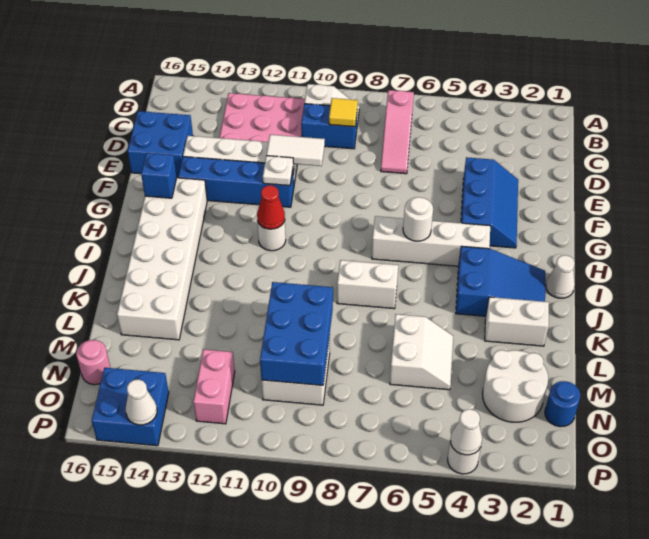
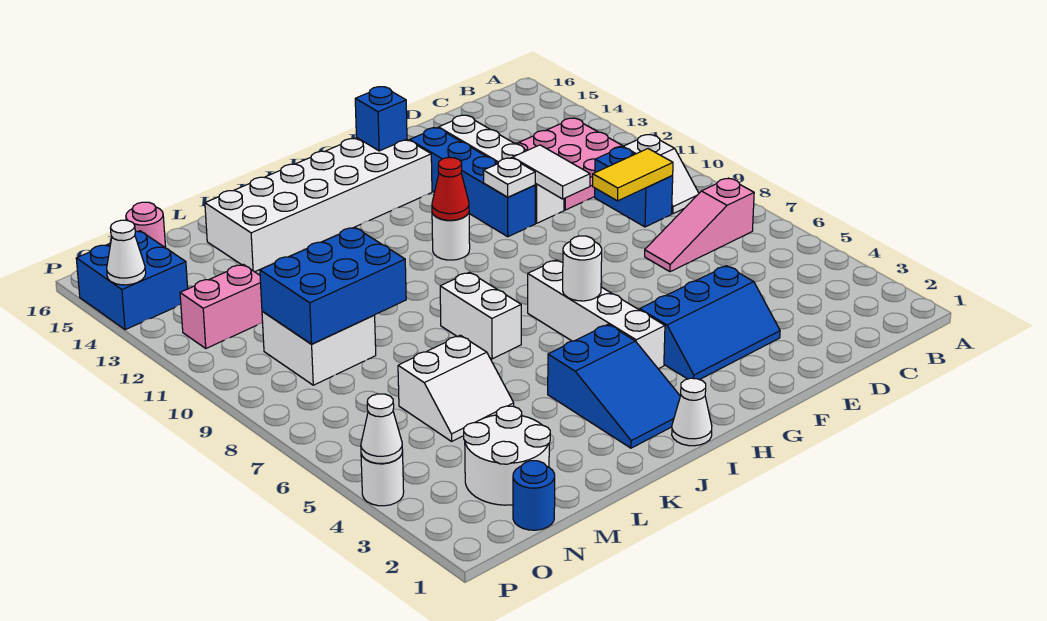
yellow 1x1 tile [329,98,358,127] -> yellow 1x2 tile [593,149,673,201]
blue 2x2 brick [128,111,193,177] -> none
white 1x2 brick [485,297,549,346] -> none

